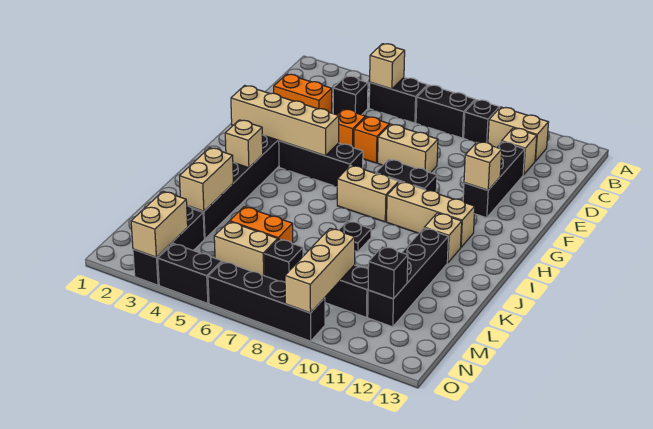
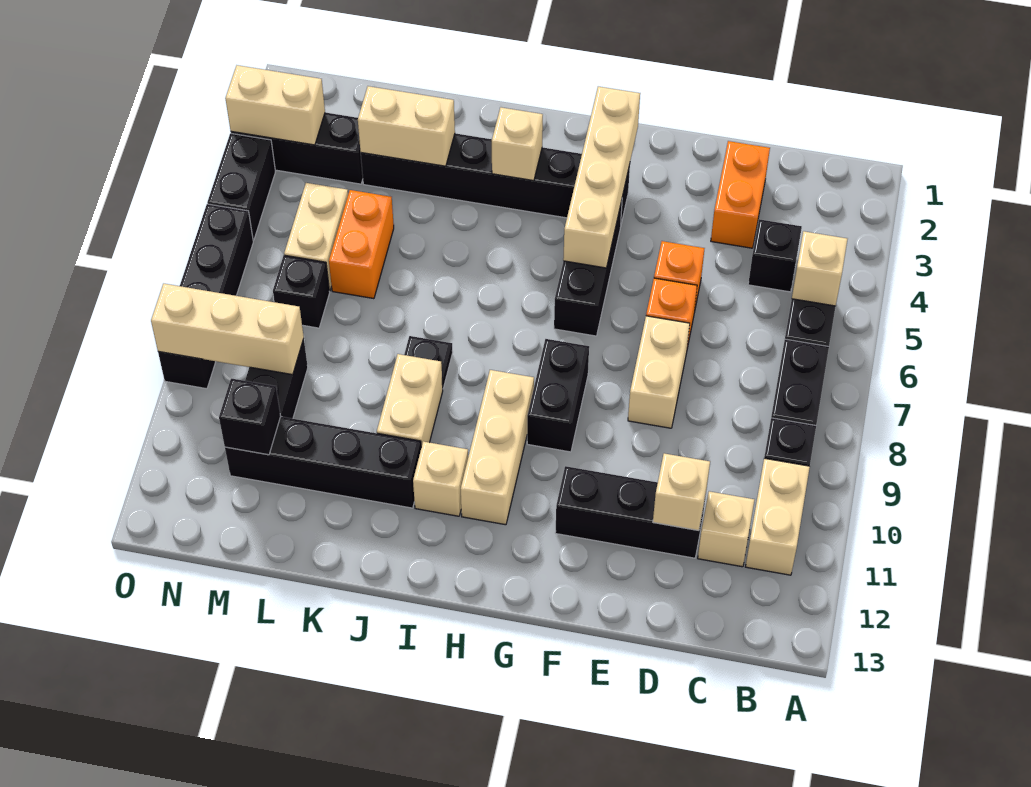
tan 1x1 brick [464,142,502,190] -> tan 1x1 brick moved to [653,453,710,531]
tan 1x2 brick [337,165,399,222] -> tan 1x2 brick moved to [377,354,443,447]

